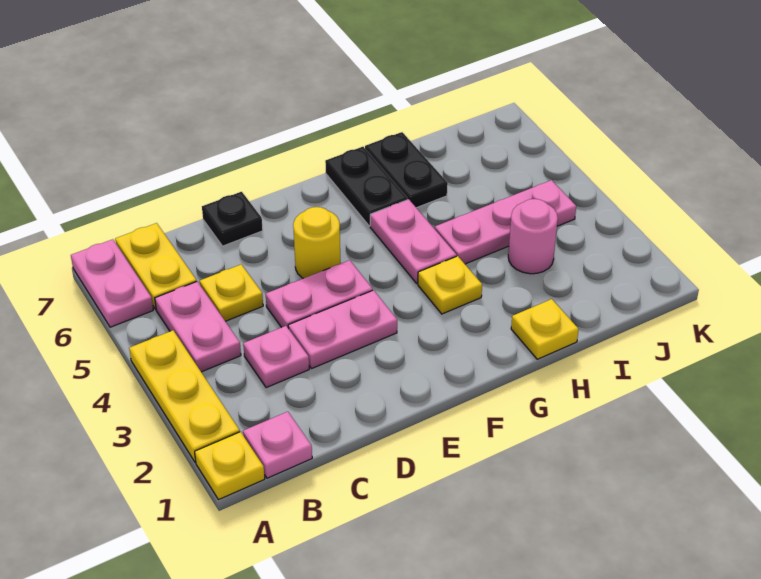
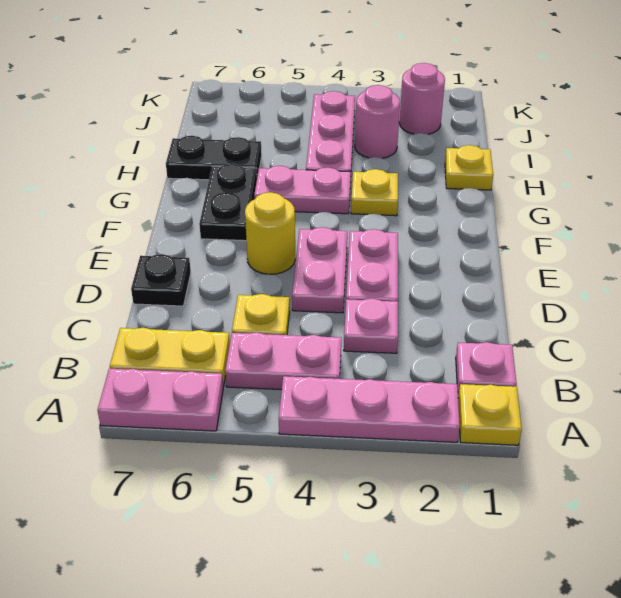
yellow 1x3 plate [129,330,240,462] -> pink 1x3 plate [279,376,460,442]
black 1x2 plate [325,147,408,226] -> black 1x2 plate turned to [199,164,257,241]
none -> pink 1x1 round brick [399,63,445,134]

